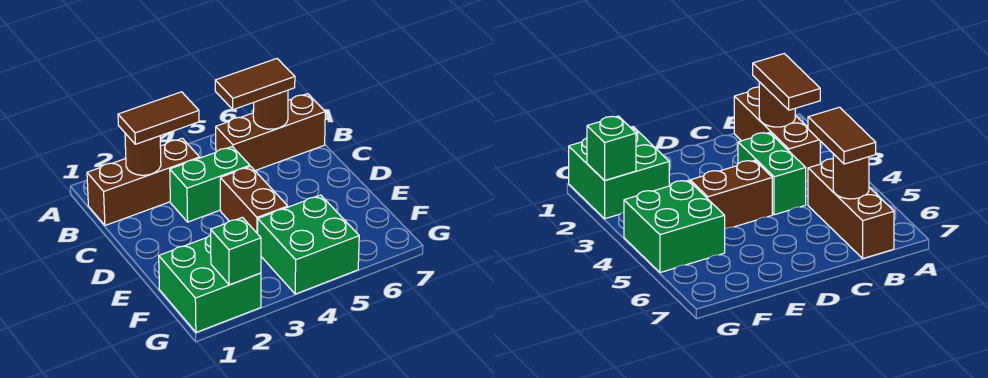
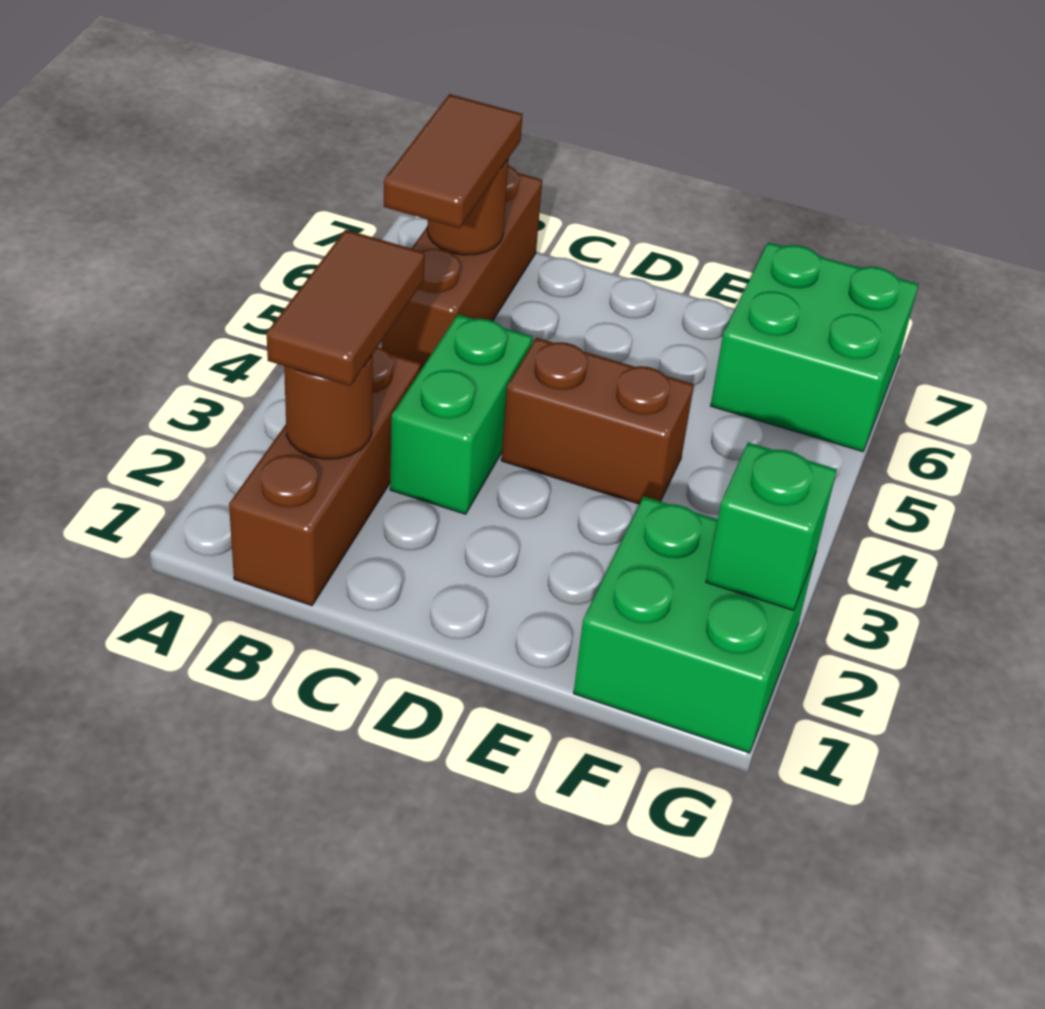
green 2x2 brick [258,195,359,294] -> green 2x2 brick moved to [711,242,919,452]

